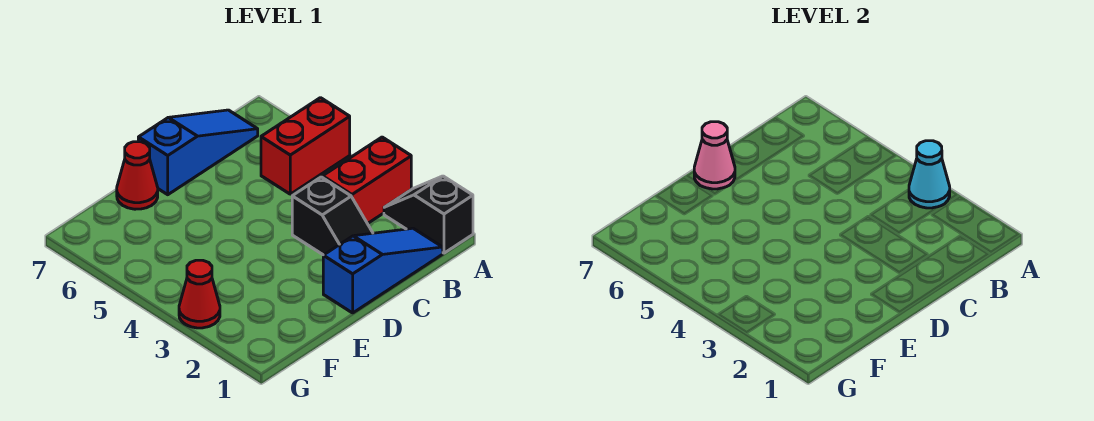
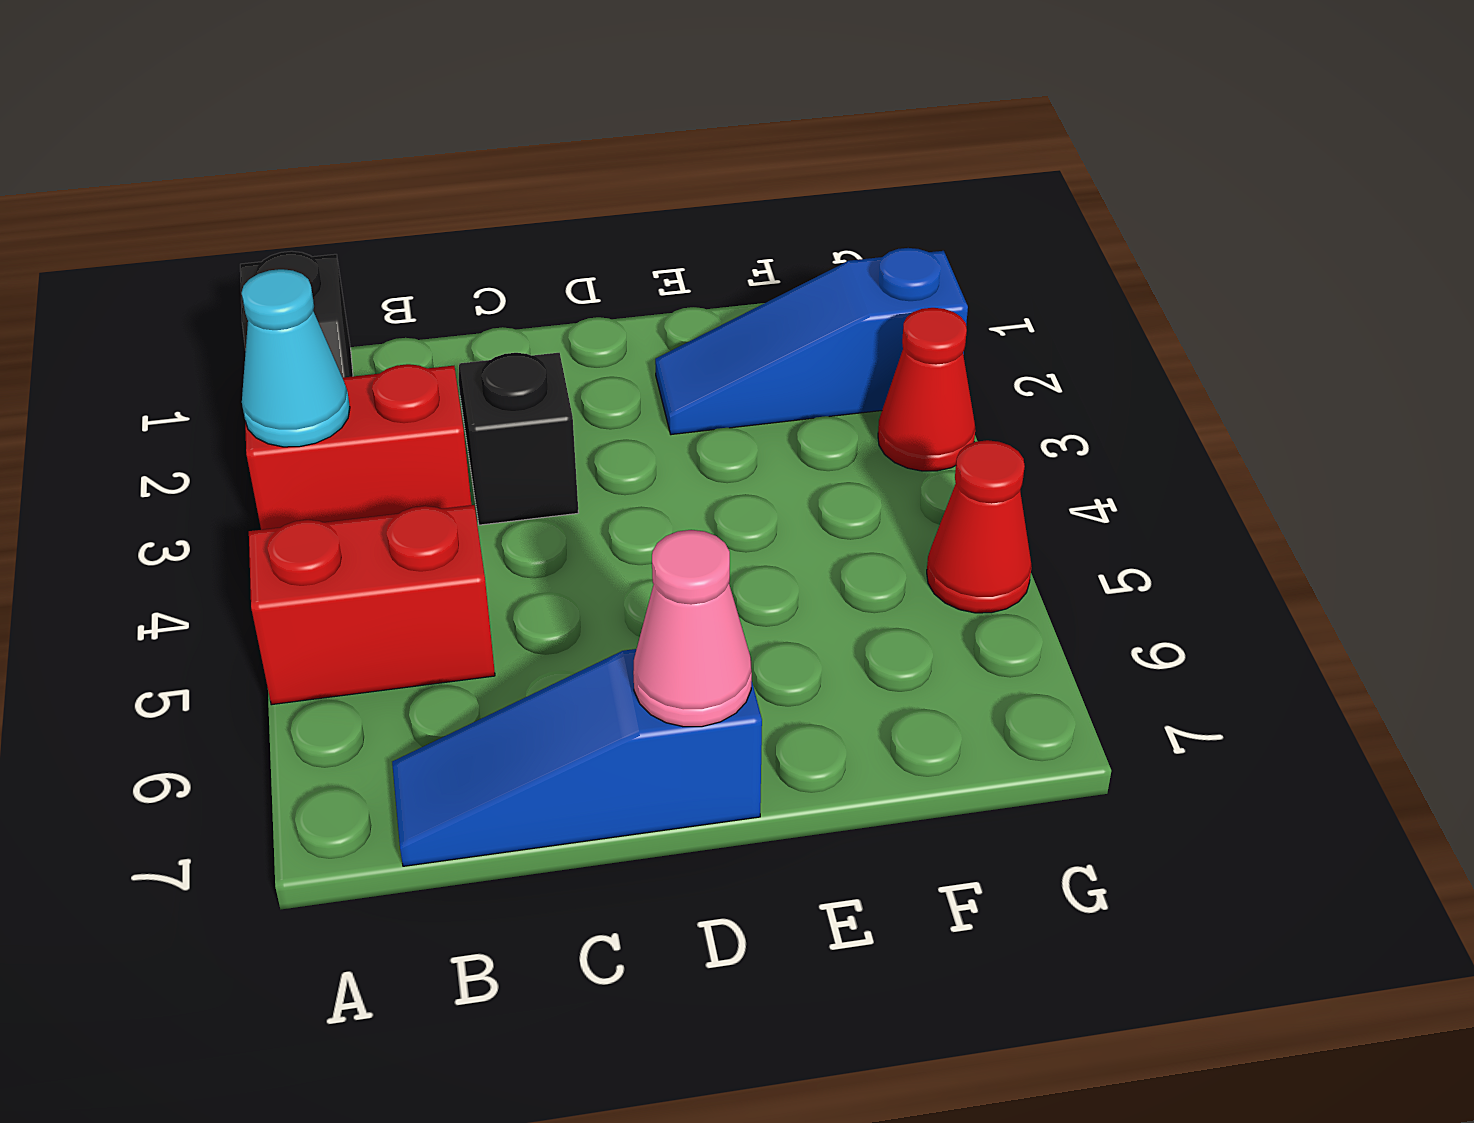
blue 1x3 slope [323,228,443,313] -> blue 1x3 slope moved to [655,248,968,435]
red 1x1 cone [117,142,158,209] -> red 1x1 cone moved to [927,440,1032,613]

